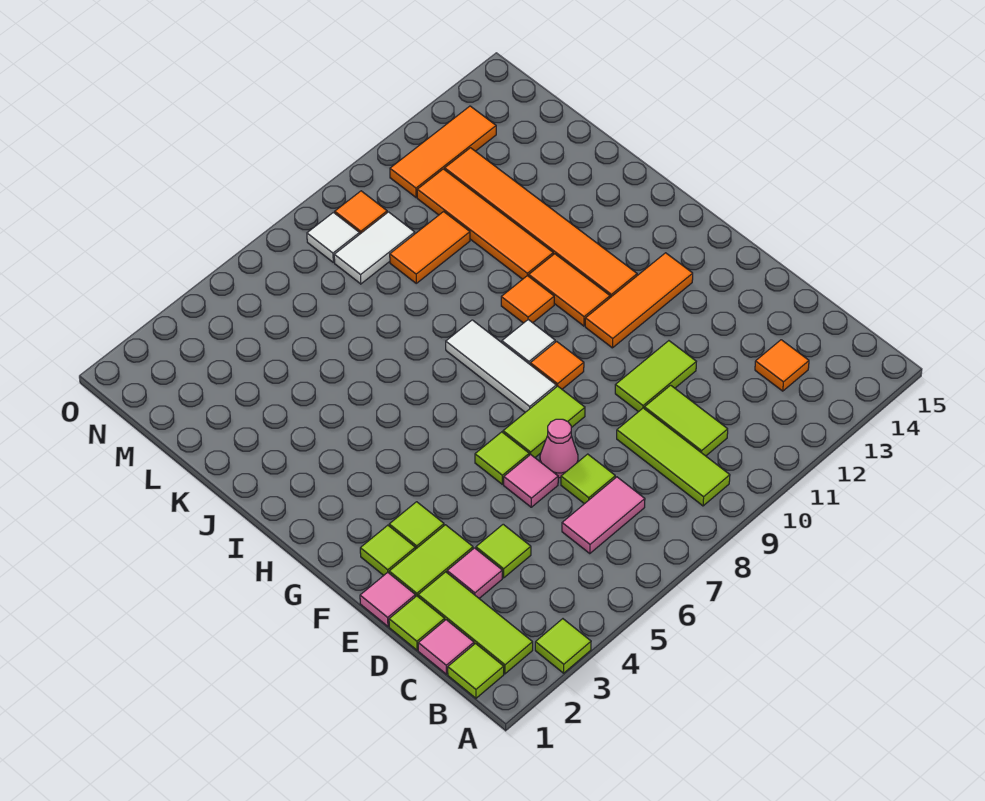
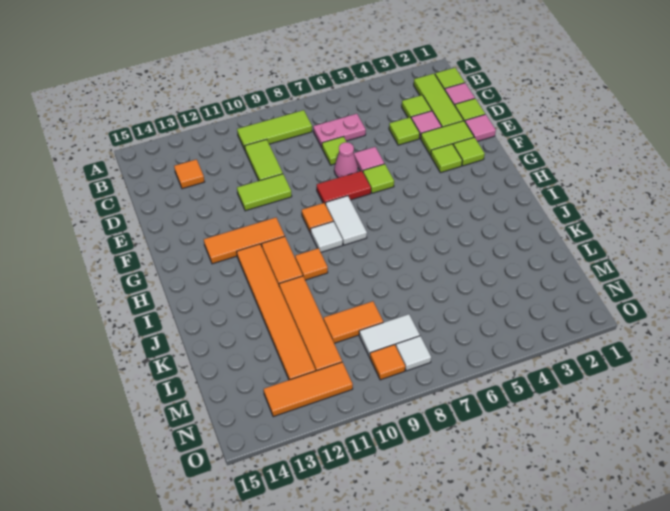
lime 1x1 tile [535,619,591,673] -> lime 1x1 tile moved to [402,95,432,118]
lime 1x3 tile [617,408,730,506] -> lime 1x3 tile turned to [237,110,312,150]
pink 1x2 tile [562,477,645,554] -> pink 1x2 plate [313,114,366,148]
lime 1x2 tile [503,386,585,457] -> red 1x2 tile [317,171,371,205]
white 1x3 tile [446,320,556,412] -> white 1x2 tile [326,196,367,245]

